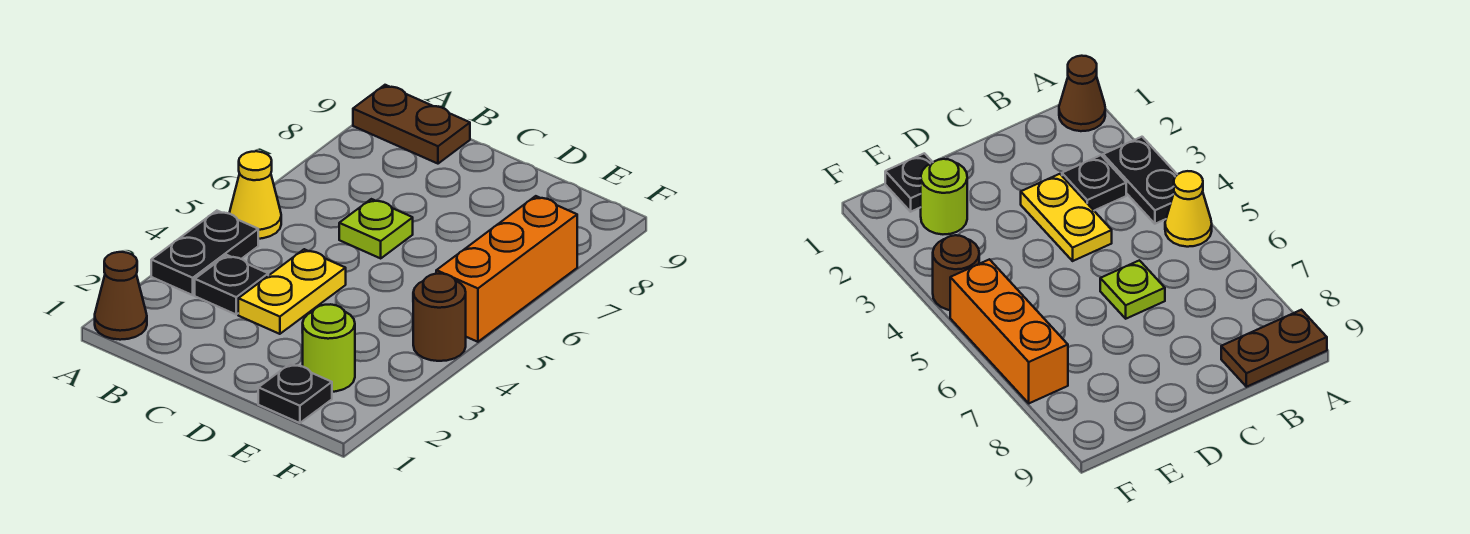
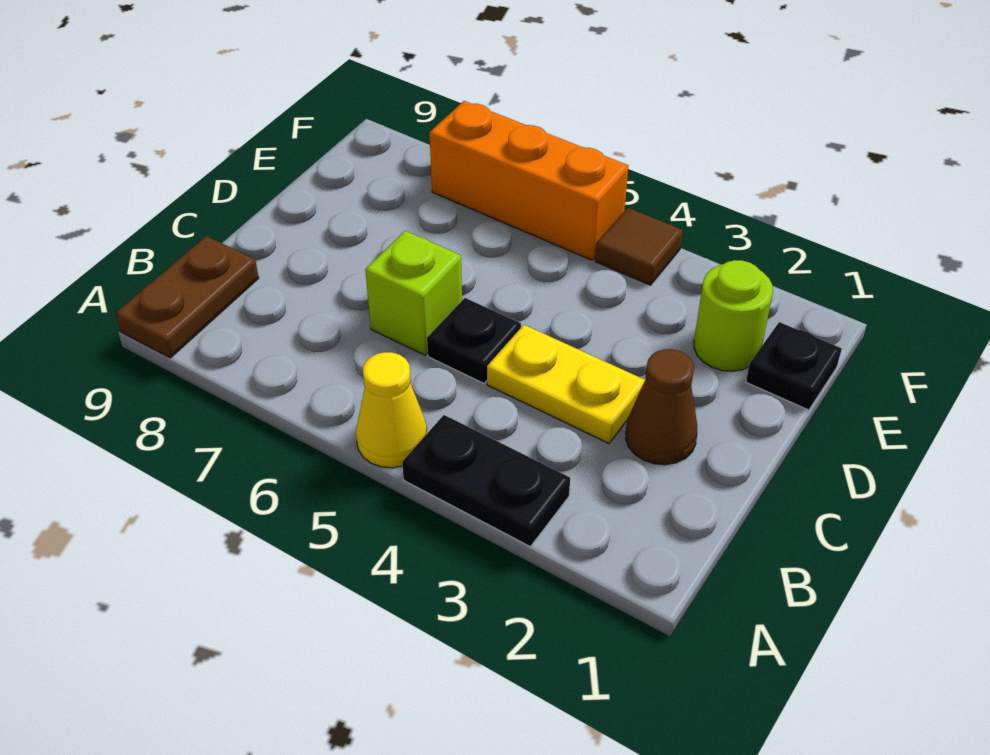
brown 1x1 cone [95,252,147,340] -> brown 1x1 cone moved to [626,349,697,465]
black 1x1 plate [195,255,268,314] -> black 1x1 plate moved to [427,298,521,383]
lime 1x1 plate [339,199,413,258] -> lime 1x1 brick [365,231,462,355]
brown 1x1 round brick [413,274,466,361] -> brown 1x1 tile [595,208,683,285]

